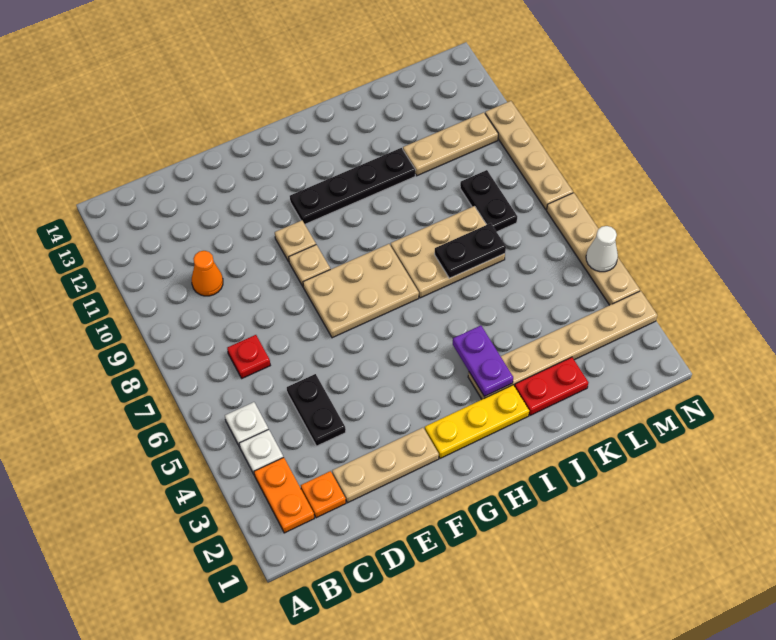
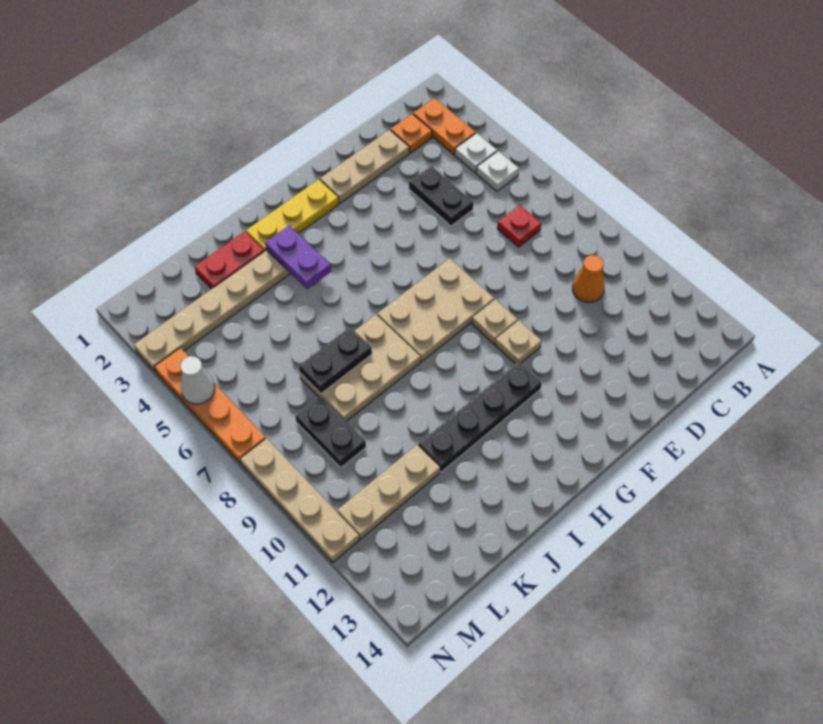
tan 1x4 plate [547,193,640,305] -> orange 1x4 plate [154,348,266,463]

